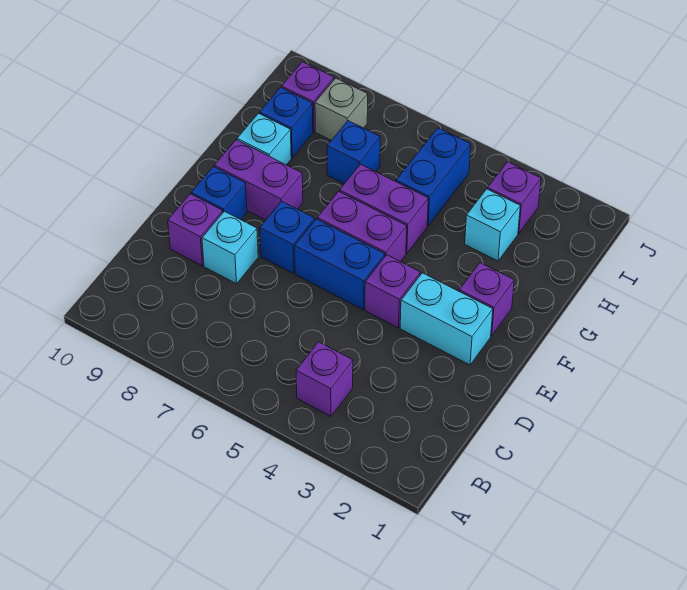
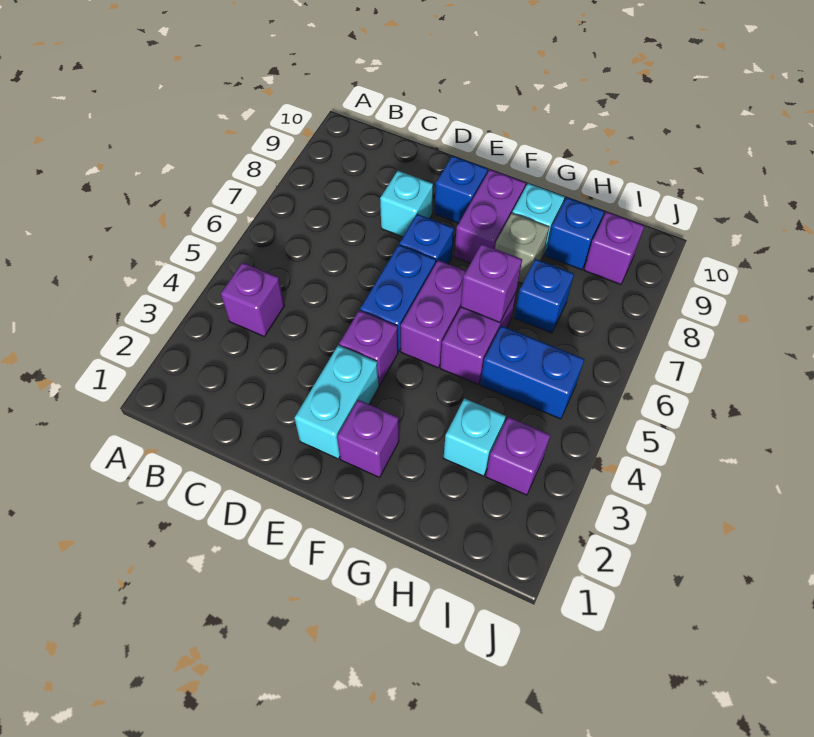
purple 1x1 brick [168,194,223,266] -> purple 1x1 brick moved to [461,244,522,323]
grey 1x1 brick [315,78,368,140] -> grey 1x1 brick moved to [495,213,549,284]

